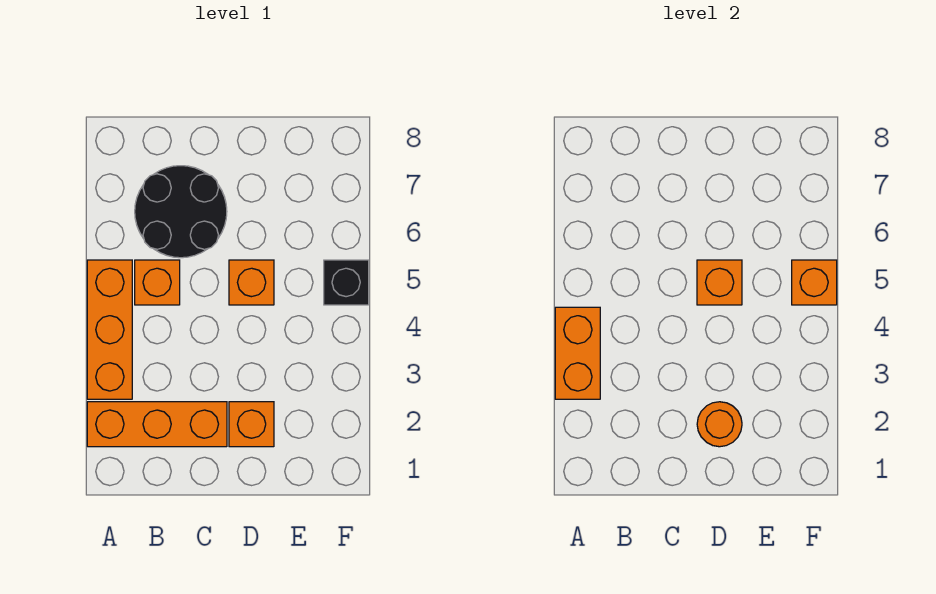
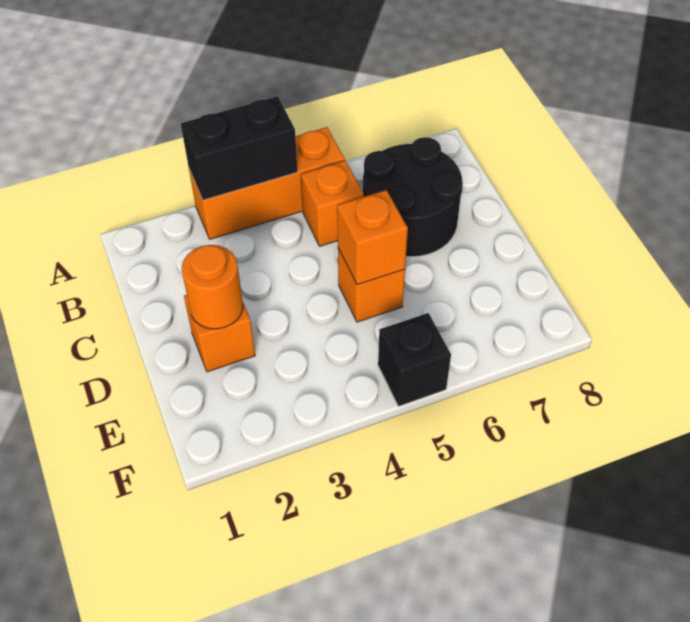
orange 1x3 brick [87,402,227,447] -> none
orange 1x2 brick [555,307,600,399] -> black 1x2 brick [181,96,297,200]
orange 1x1 brick [792,260,837,305] -> none

